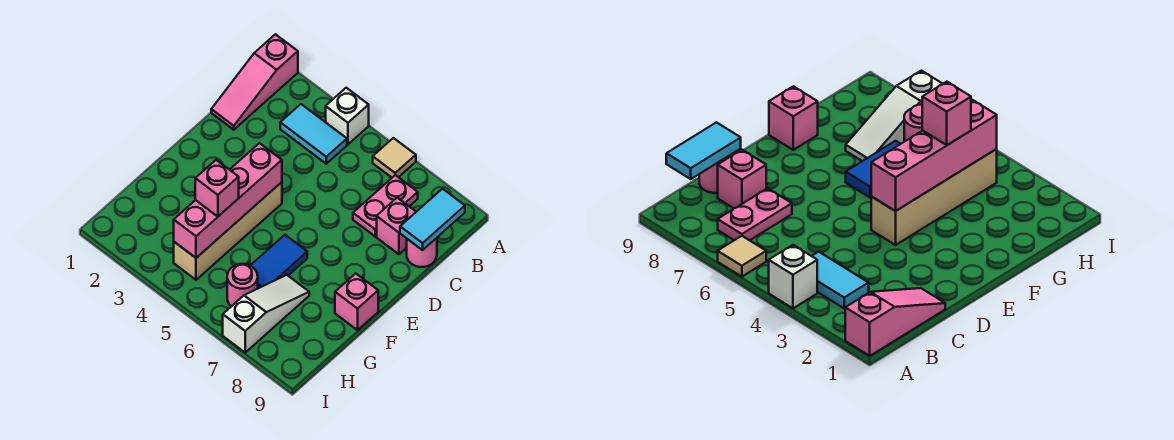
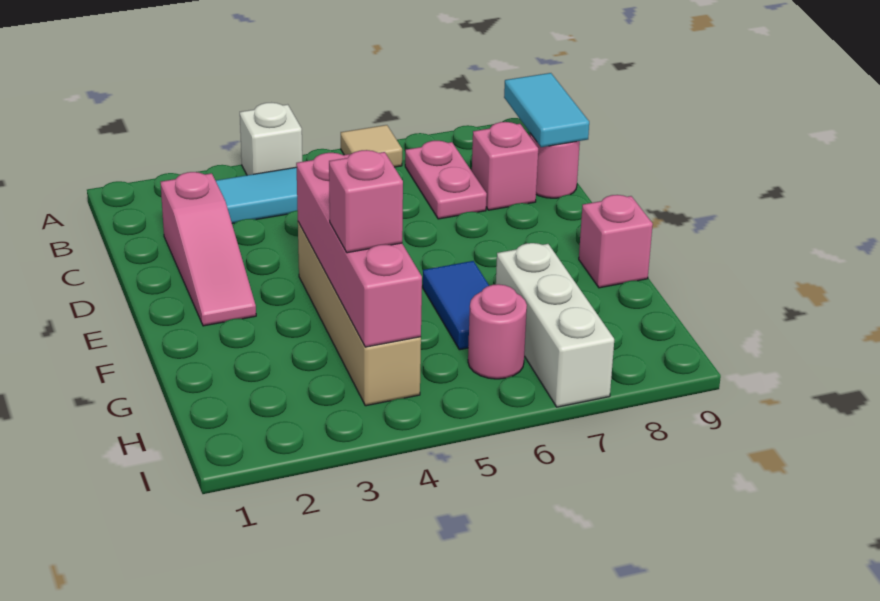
pink 1x3 slope [211,34,298,130] -> pink 1x3 slope moved to [161,172,256,326]
white 1x3 slope [223,275,309,353] -> white 1x3 brick [496,243,614,407]

